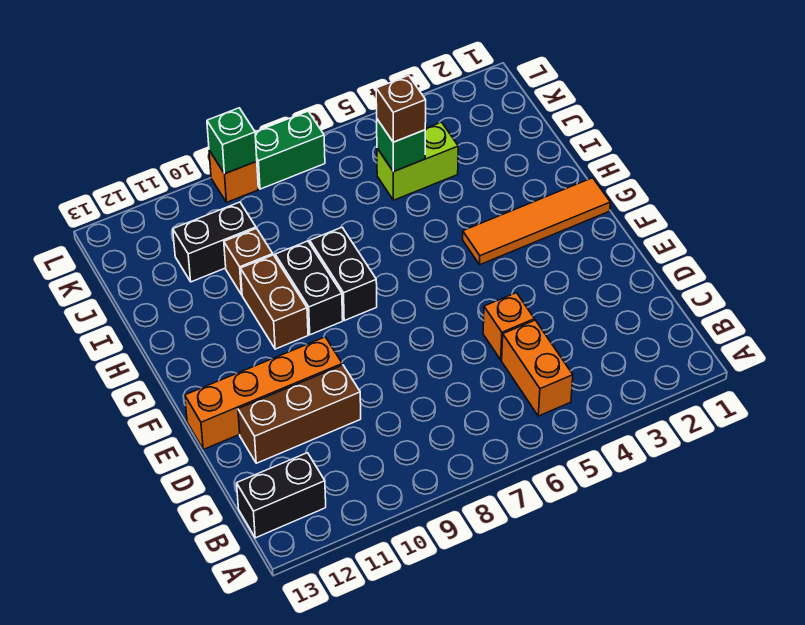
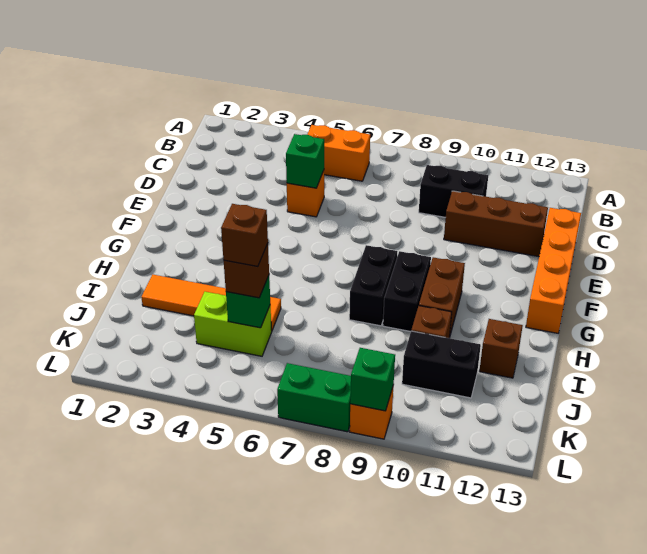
orange 1x2 brick [502,320,573,416] -> orange 1x2 brick turned to [307,125,370,181]
black 1x2 brick [237,453,326,538] -> black 1x2 brick moved to [419,165,488,217]
none -> green 1x1 brick [286,134,324,188]
orange 1x4 brick [185,337,342,449] -> orange 1x4 brick turned to [526,208,581,333]
orange 1x4 tile [462,178,610,265] -> orange 1x4 tile moved to [141,275,281,330]
none -> brown 1x1 brick [480,319,523,378]
none -> brown 1x1 brick [221,204,268,267]

